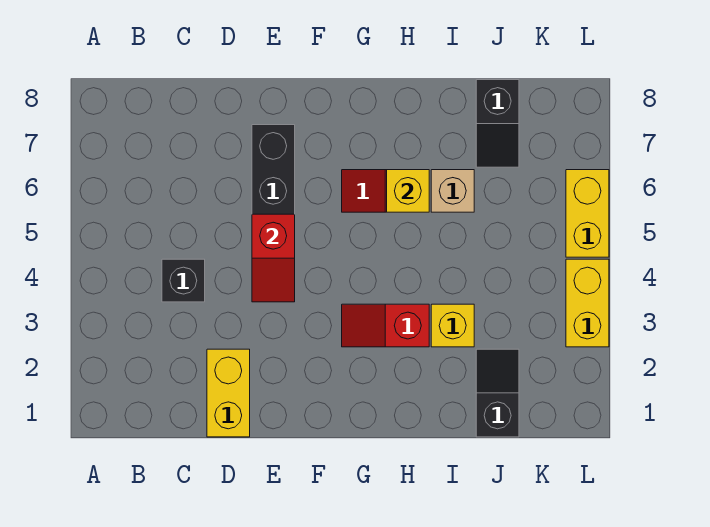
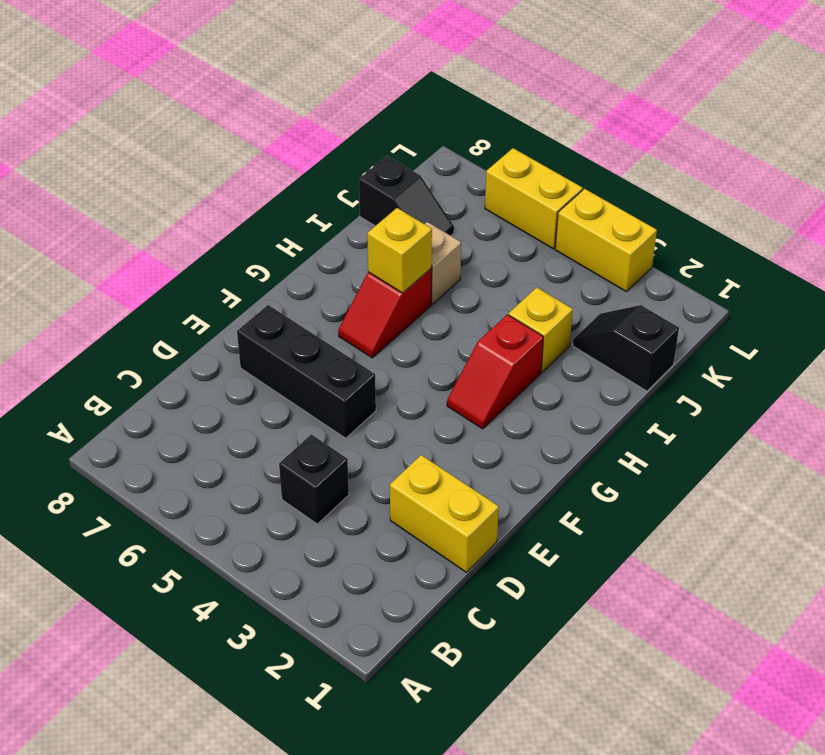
red 1x2 slope [252,214,295,302] -> none

